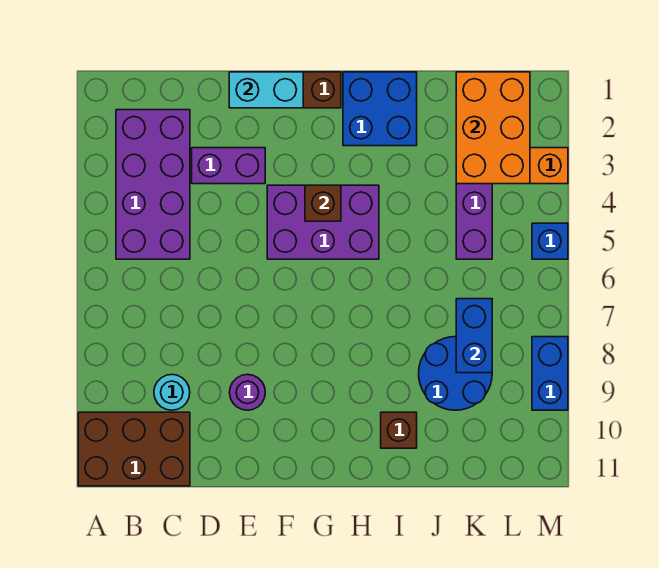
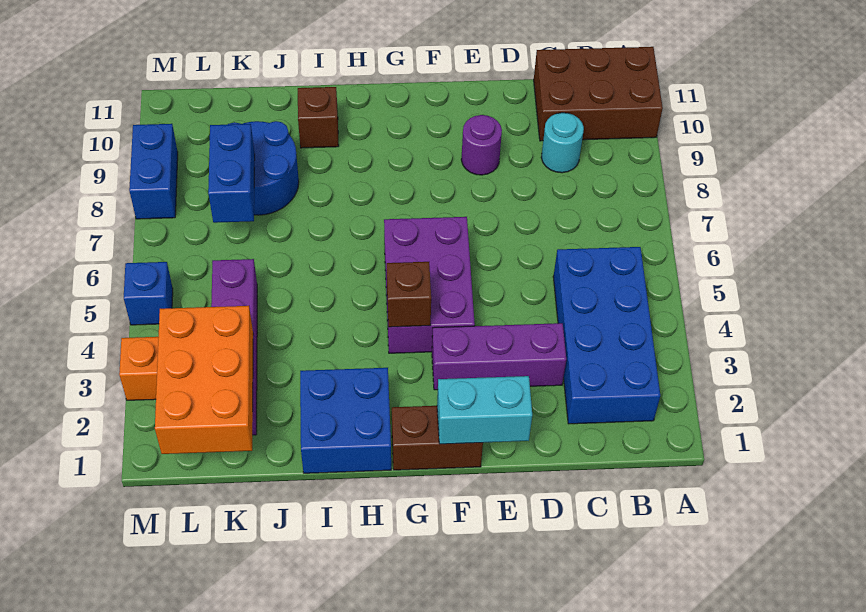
purple 2x4 brick [116,110,190,259] -> blue 2x4 brick [553,247,660,424]
purple 1x2 brick [192,148,265,184] -> purple 1x3 brick [432,323,566,390]
purple 2x3 brick [267,185,379,259] -> purple 2x3 brick turned to [384,217,475,353]

